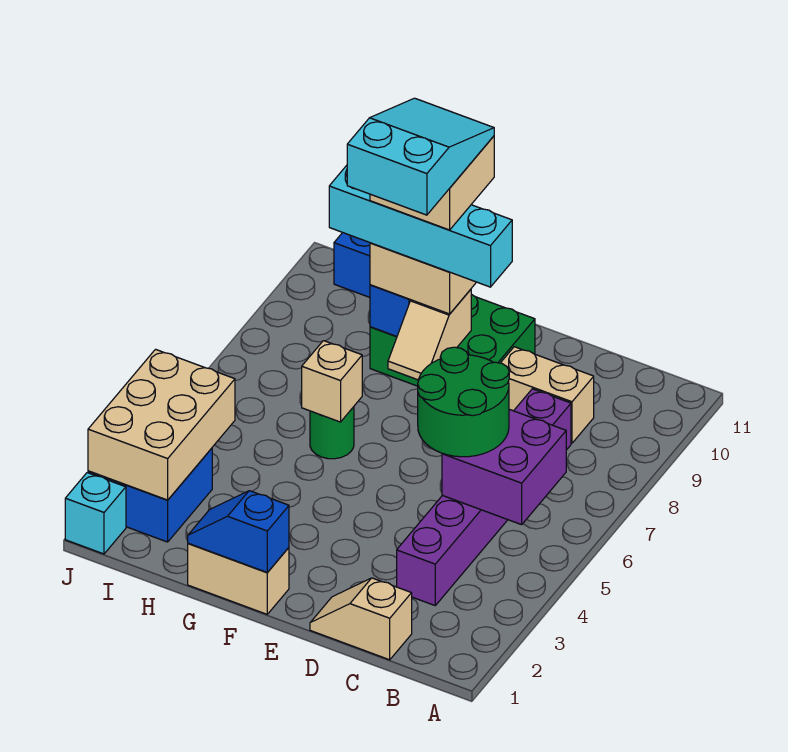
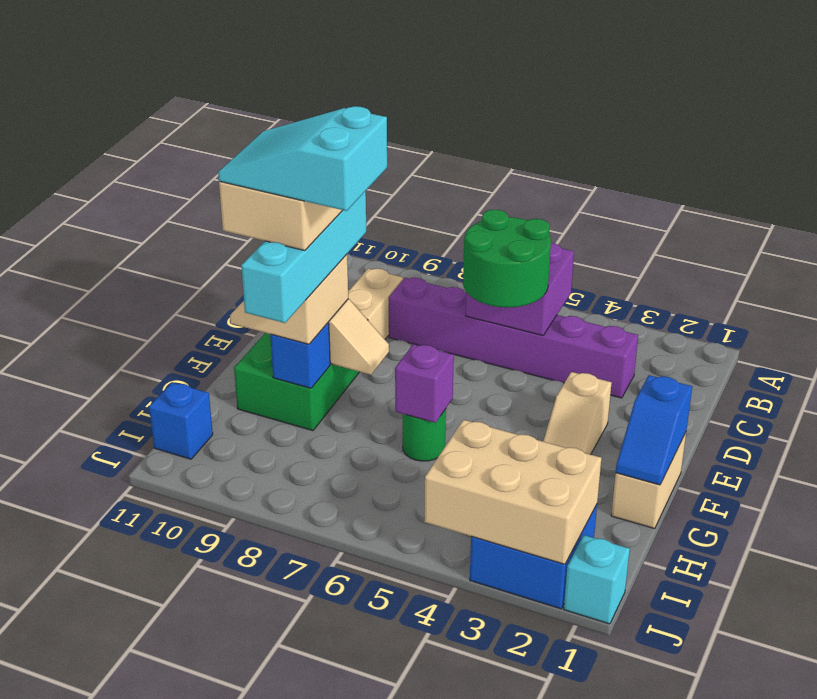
tan 1x2 slope [310,578,412,660] -> tan 1x2 slope moved to [543,372,612,455]
tan 1x1 brick [302,341,362,422] -> purple 1x1 brick [395,344,454,423]

